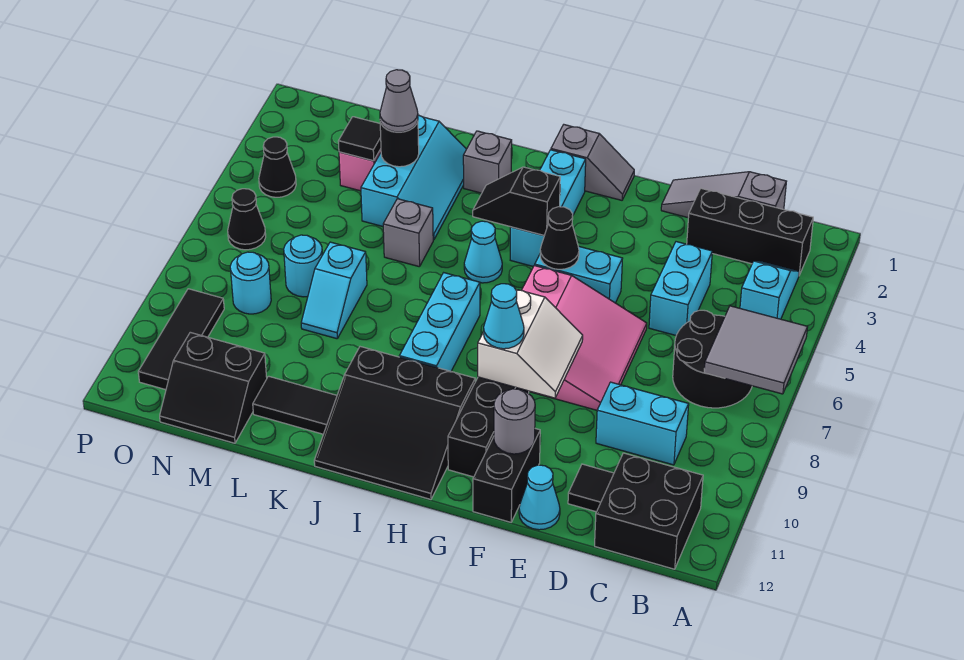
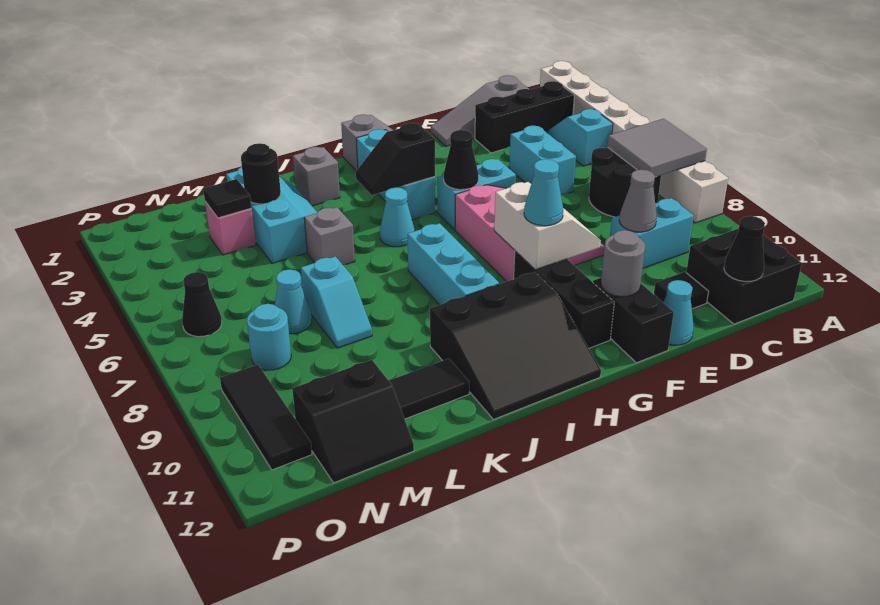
none -> white 1x8 brick [540,61,728,223]
grey 1x1 cone [380,70,418,132] -> grey 1x1 cone moved to [619,170,657,232]
cyan 1x1 round brick [284,235,322,297] -> cyan 1x1 cone [275,269,312,334]
black 1x1 cone [259,137,296,197] -> black 1x1 cone moved to [724,216,765,282]

